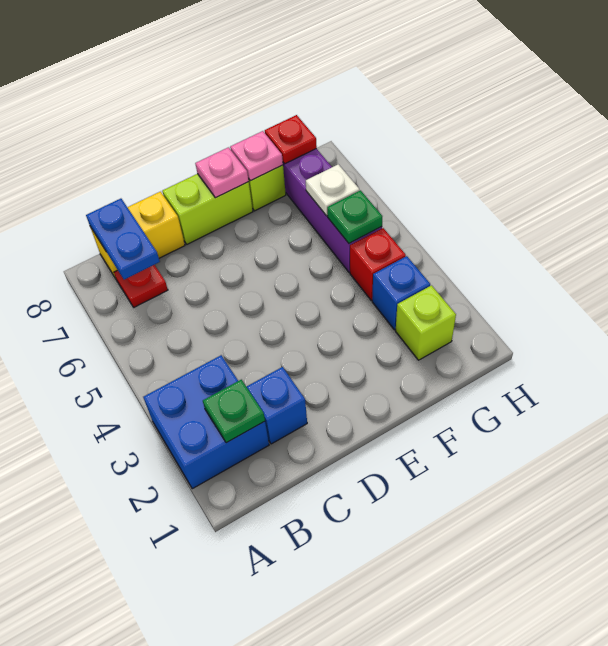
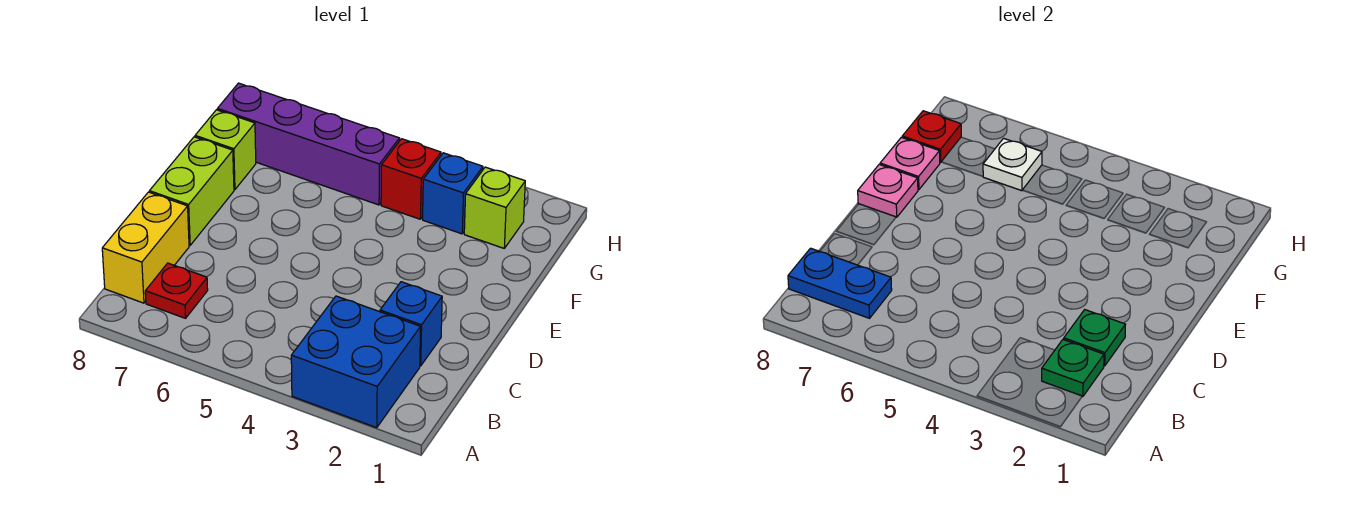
green 1x1 plate [327,190,382,243] -> green 1x1 plate moved to [1064,310,1126,366]

